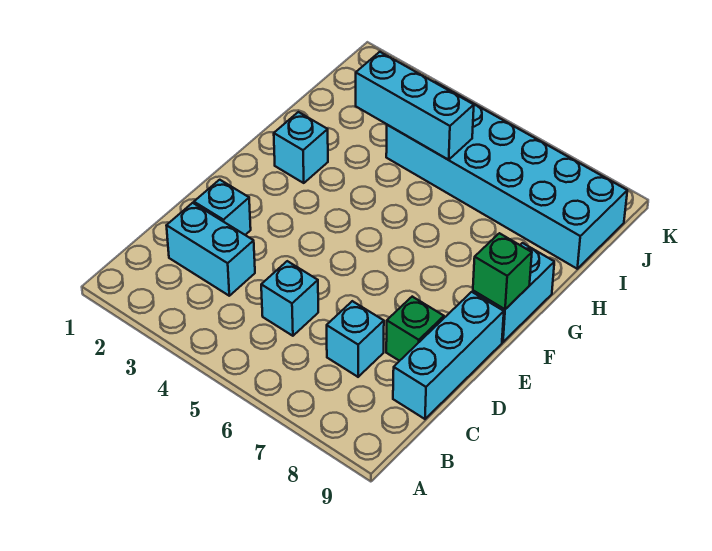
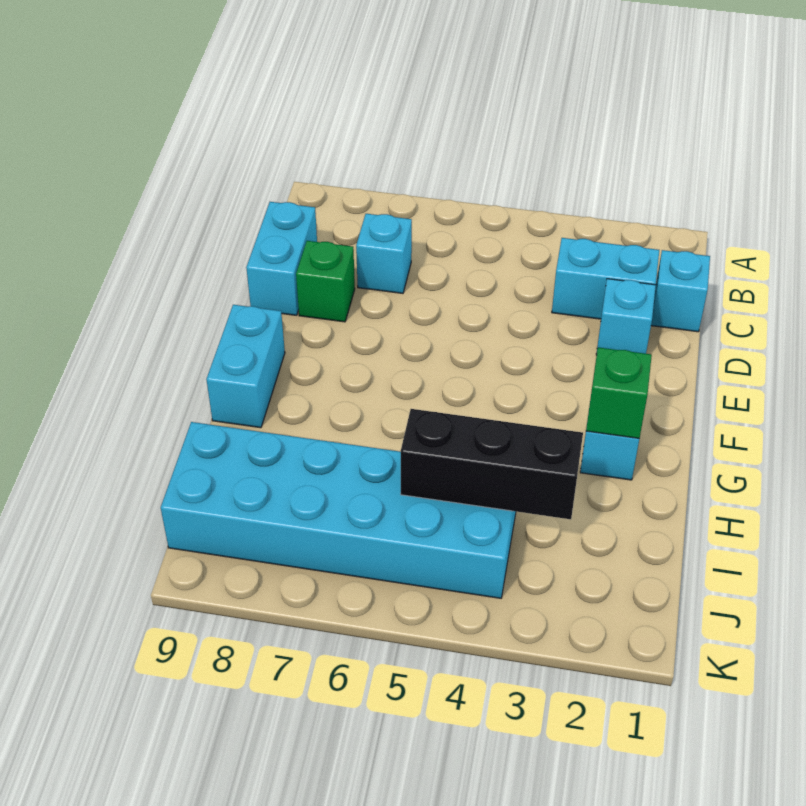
cyan 1x1 brick [261,261,318,336] -> cyan 1x1 brick moved to [651,250,710,332]
cyan 1x3 brick [393,292,504,419] -> cyan 1x2 brick [246,202,317,315]
green 1x1 brick [473,233,532,309] -> green 1x1 brick moved to [586,347,652,438]
cyan 1x3 brick [356,52,474,160] -> black 1x3 brick [401,409,583,519]

